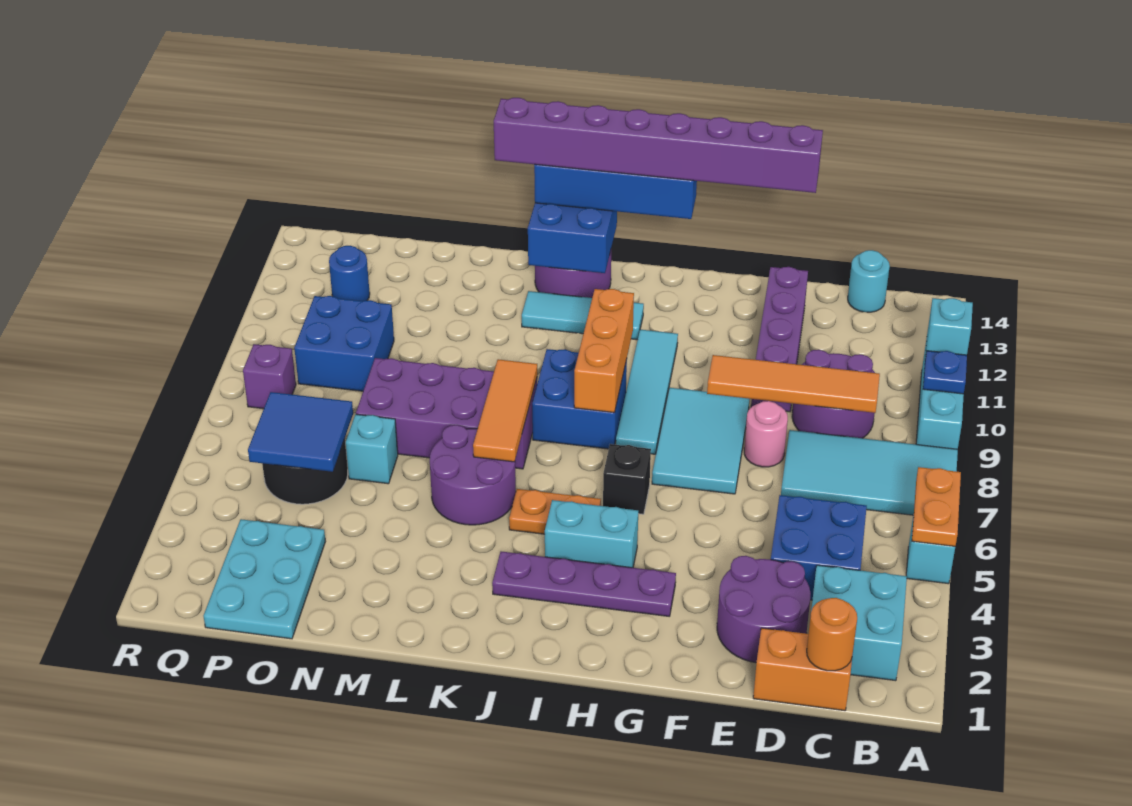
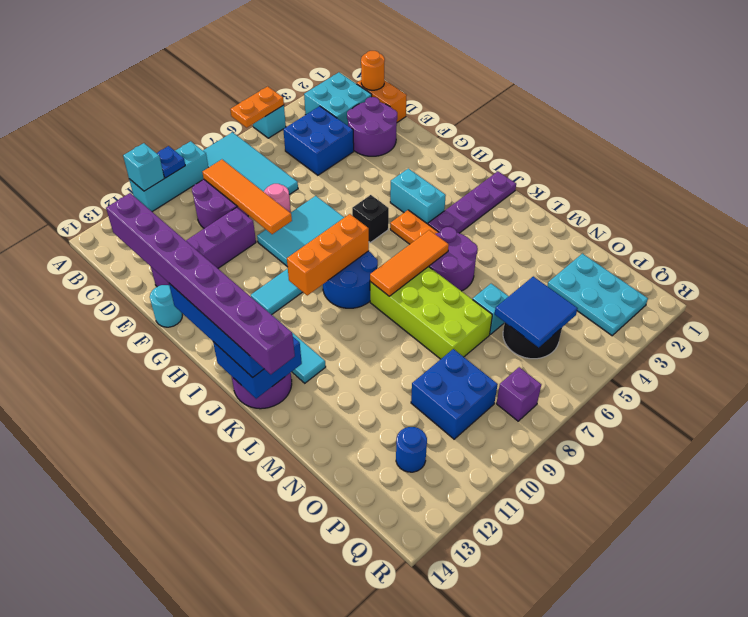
cyan 1x1 round brick [848,250,890,312] -> cyan 1x1 round brick moved to [150,285,182,327]
purple 1x4 plate [492,552,676,616] -> purple 1x4 plate turned to [428,171,516,233]
blue 2x2 brick [532,349,627,449] -> blue 2x2 round brick [323,251,378,308]
purple 2x4 brick [356,358,537,469] -> lime 2x4 brick [370,266,492,359]
cyan 2x3 plate [204,519,325,639] -> cyan 2x3 plate turned to [547,254,648,336]

